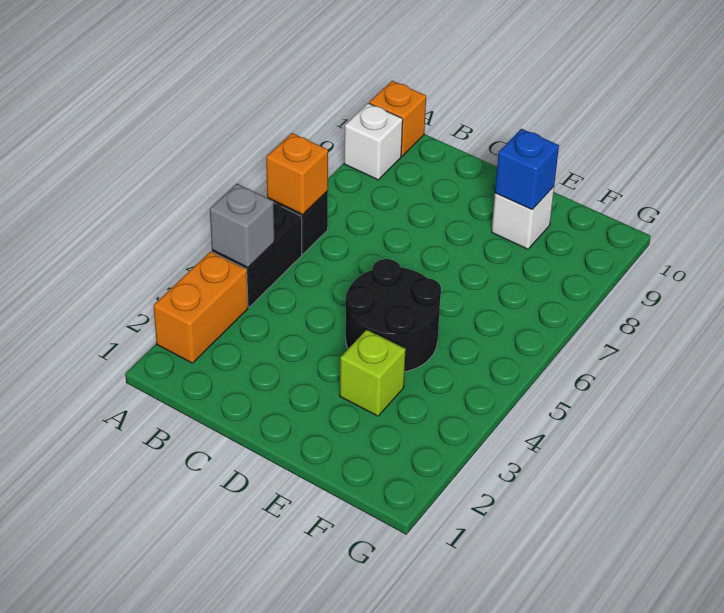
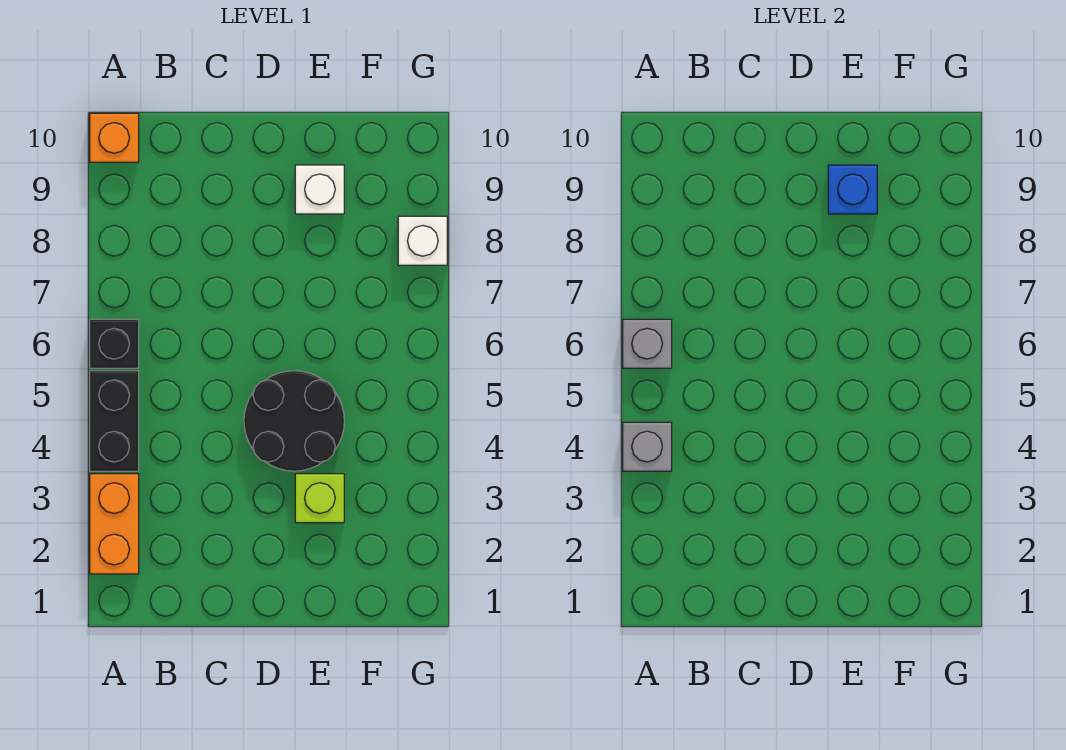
orange 1x1 brick [266,133,328,215] -> grey 1x1 brick [623,319,672,368]
white 1x1 brick [344,103,403,180] -> white 1x1 brick moved to [398,216,447,265]

